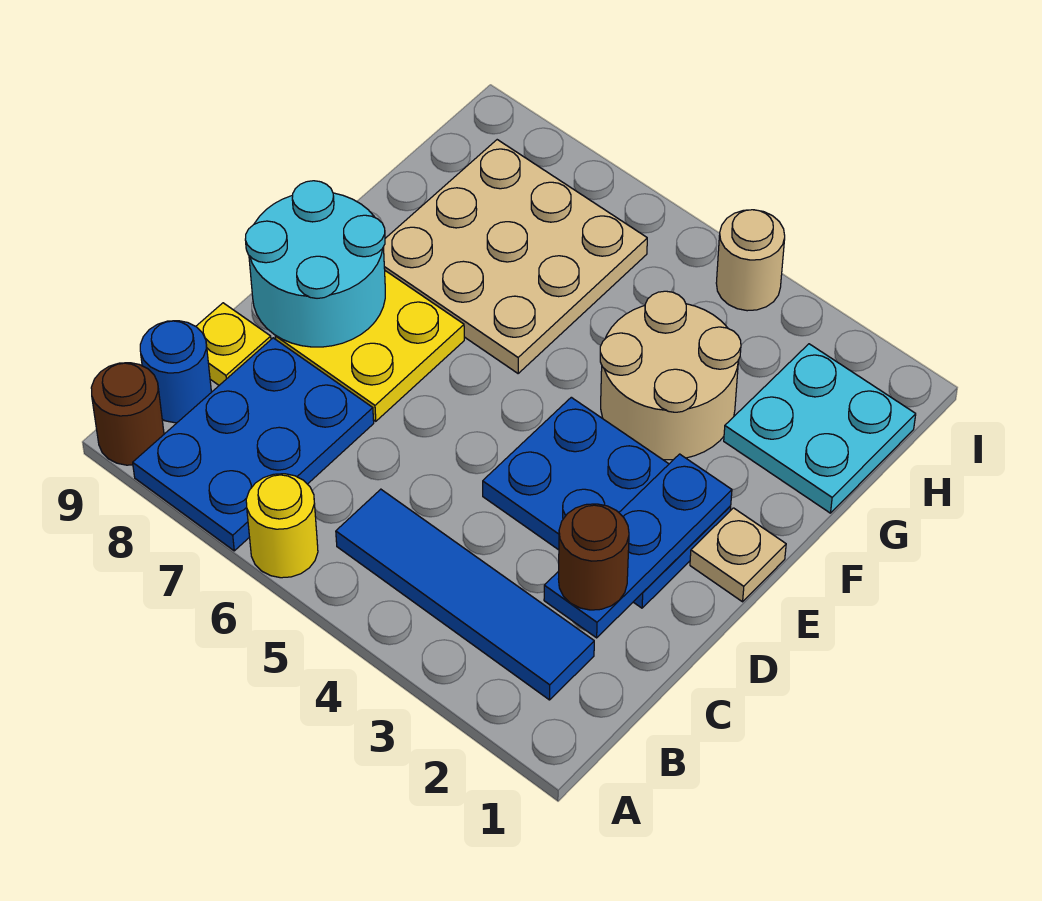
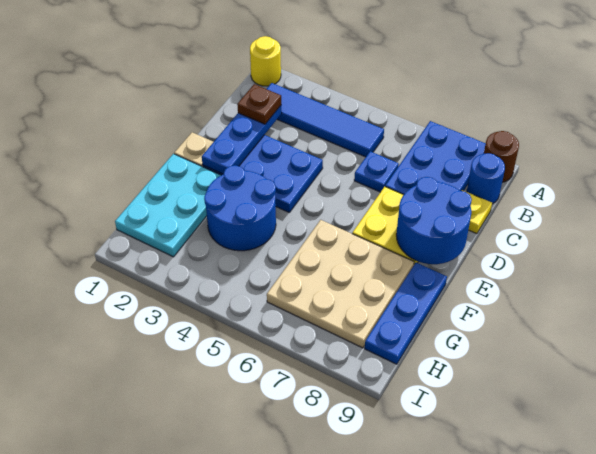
yellow 1x1 round brick [246,474,318,578] -> yellow 1x1 round brick moved to [250,36,281,86]
brown 1x1 round brick [559,504,629,610] -> brown 1x1 plate [237,84,281,124]
none -> blue 1x1 plate [354,151,399,192]
cyan 2x2 round brick [245,181,385,347] -> blue 2x2 round brick [396,177,472,264]
tan 2x2 round brick [600,291,741,460] -> blue 2x2 round brick [204,165,276,251]
none -> blue 1x3 plate [365,263,447,364]
cyan 2x2 plate [724,344,916,513] -> cyan 2x3 plate [115,154,221,257]
tan 1x1 round brick [716,210,785,311] -> none

